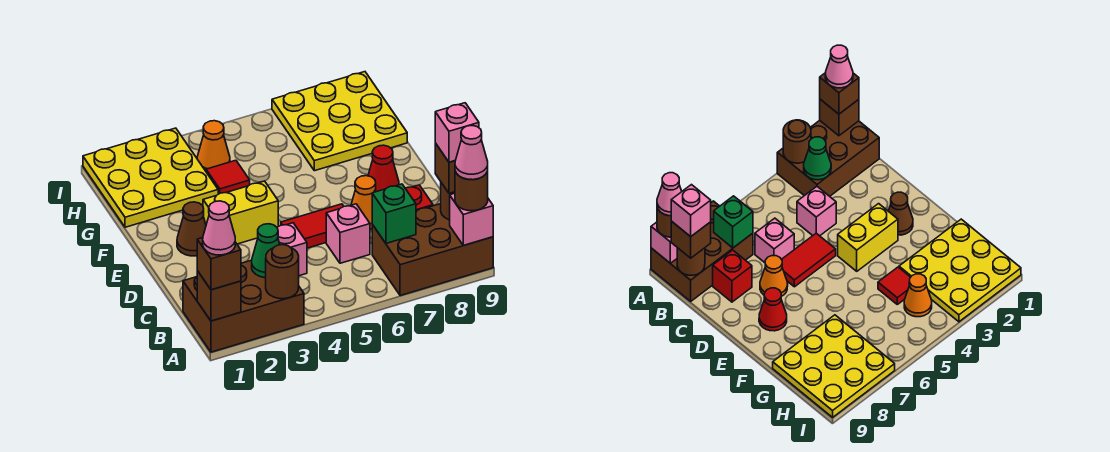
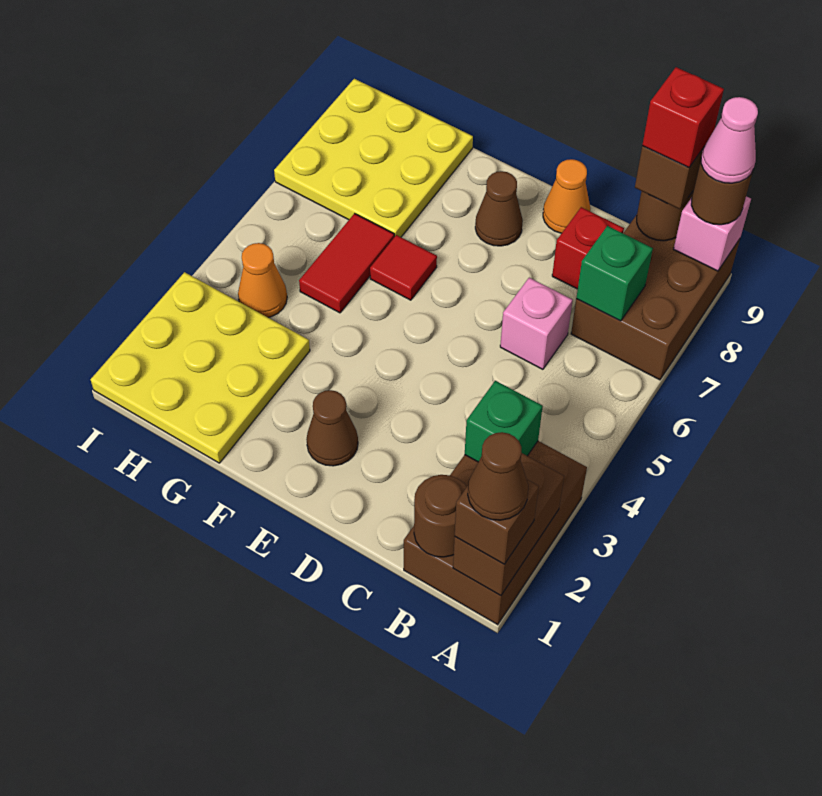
brown 1x1 brick [197,271,241,321] -> brown 1x2 brick [453,453,564,596]
pink 1x1 cone [203,201,235,255] -> brown 1x1 cone [468,432,528,520]
brown 1x1 round brick [266,245,299,299] -> brown 1x1 round brick moved to [414,475,467,557]
green 1x1 cone [252,224,280,278] -> green 1x1 brick [465,381,543,462]
pink 1x1 brick [435,103,479,162] -> red 1x1 brick [642,67,724,167]
pink 1x1 brick [277,223,307,276] -> none
red 1x2 tile [281,204,344,248] -> red 1x2 tile moved to [299,214,394,313]
orange 1x1 cone [351,176,376,229] -> orange 1x1 cone moved to [543,159,590,233]
yellow 1x2 brick [203,181,278,244] -> none
red 1x1 cone [368,145,399,192] -> brown 1x1 cone [475,171,523,246]
red 1x1 tile [206,160,250,194] -> red 1x1 tile moved to [370,235,437,300]

